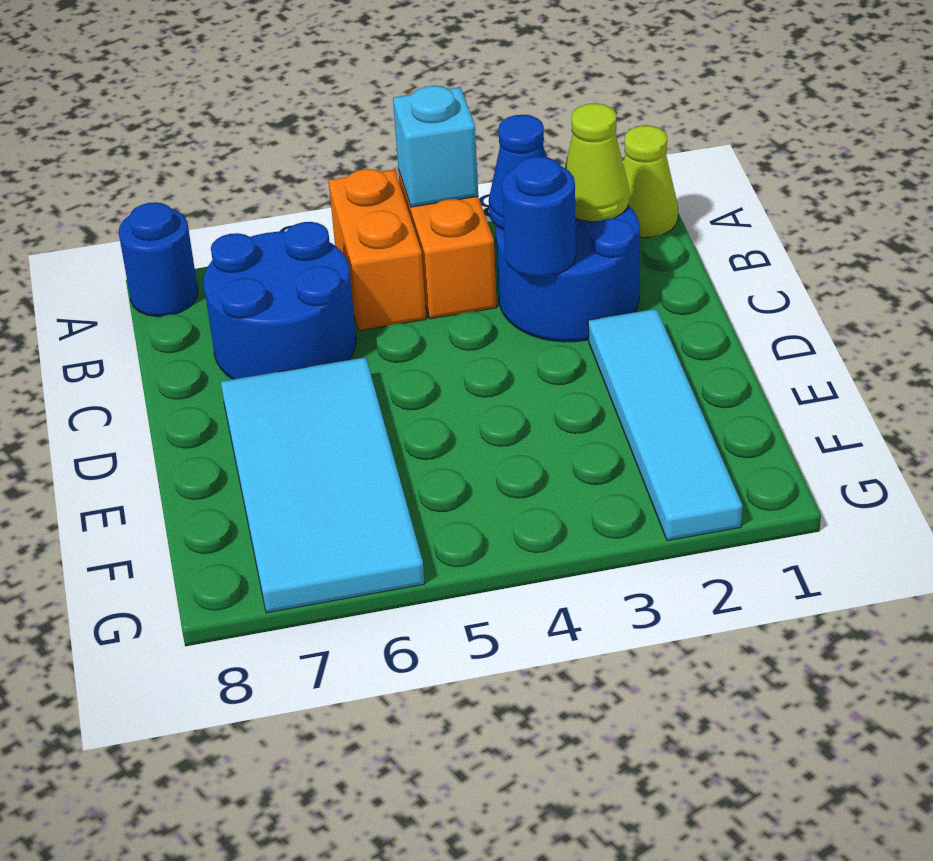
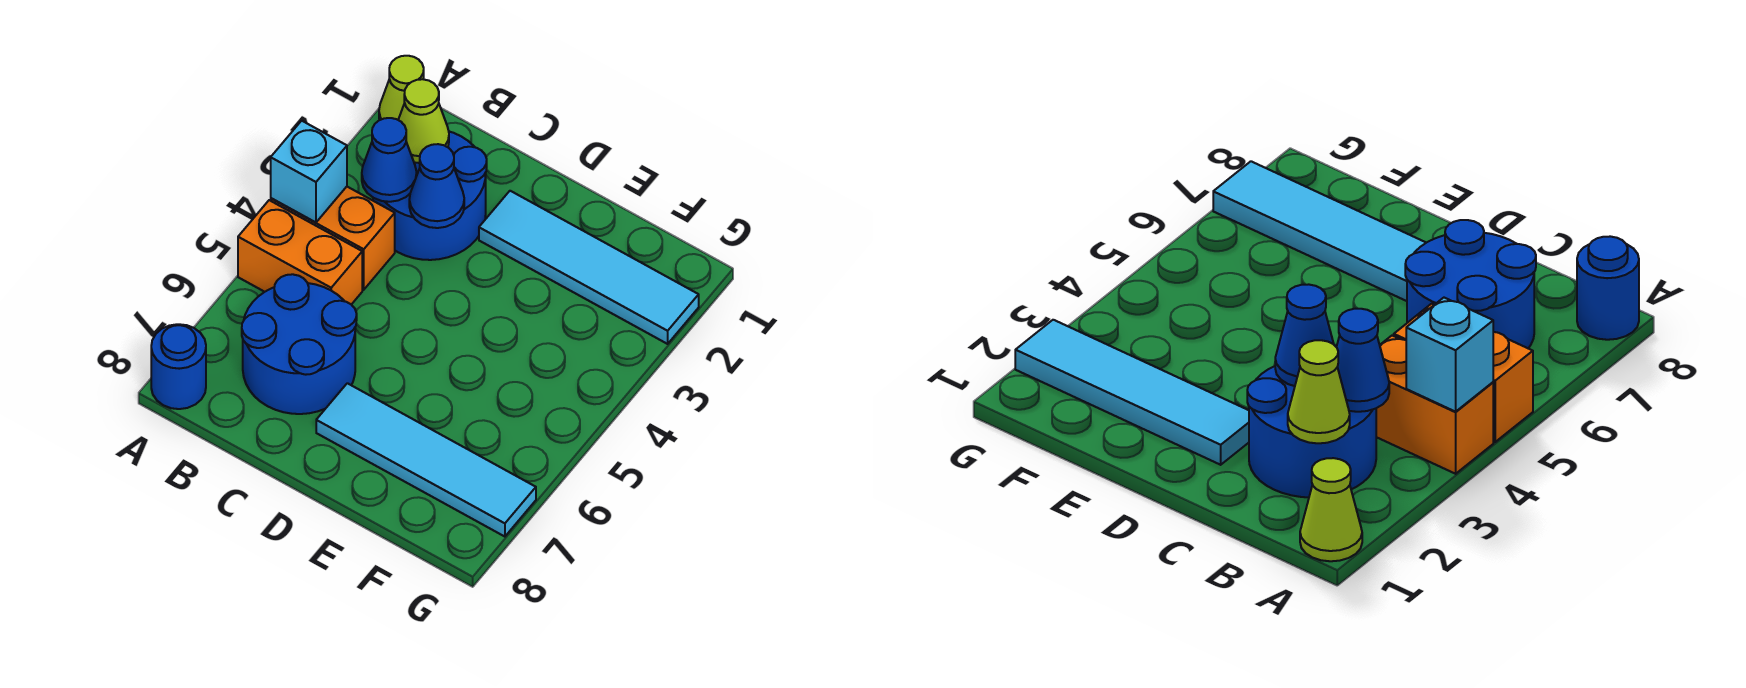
blue 1x1 round brick [502,156,576,277] -> blue 1x1 cone [409,144,464,228]
cyan 2x4 tile [221,357,425,613] -> cyan 1x4 tile [316,383,536,537]

